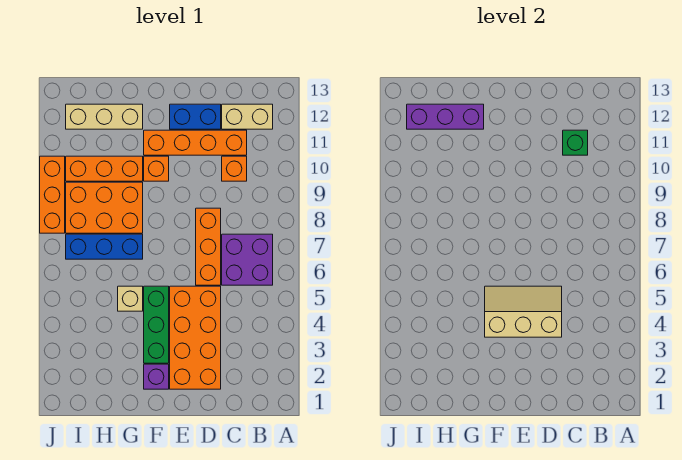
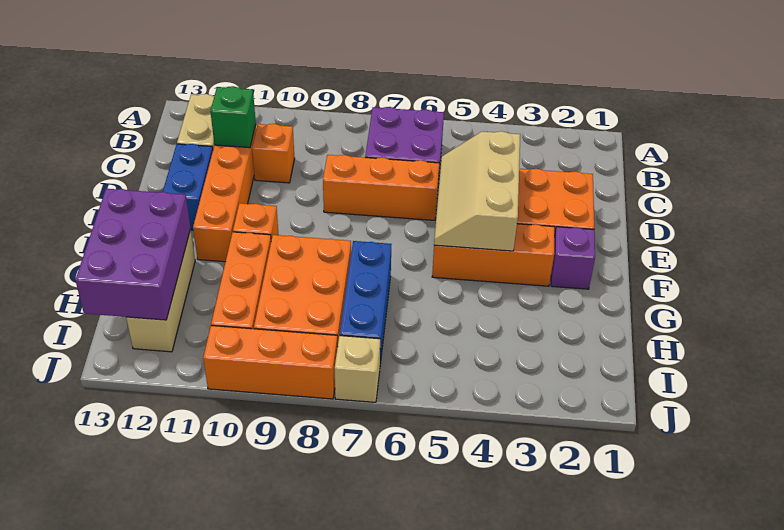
green 1x3 brick [144,286,169,363] -> orange 1x3 brick [432,224,554,286]
tan 1x1 brick [118,286,143,311] -> tan 1x1 brick moved to [335,336,380,402]
purple 1x3 brick [407,104,484,129] -> purple 2x3 brick [75,189,191,320]

